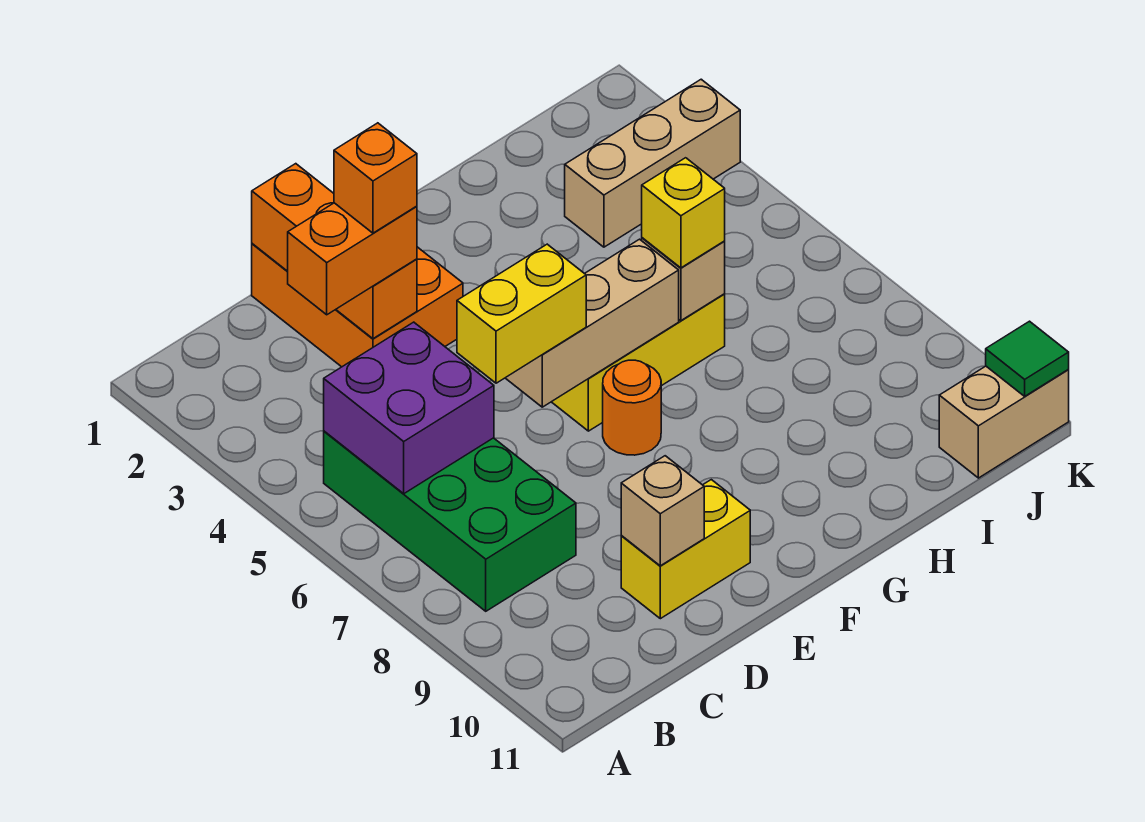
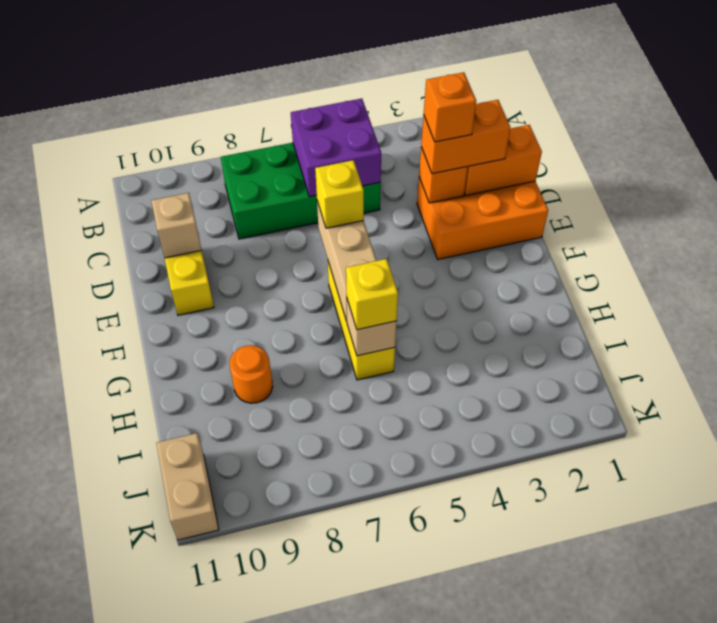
orange 1x2 brick [288,203,417,315] -> orange 1x2 brick turned to [421,100,510,174]
yellow 1x2 brick [457,244,586,383] -> yellow 1x1 brick [315,160,364,228]
orange 1x1 round brick [603,360,661,455] -> orange 1x1 round brick moved to [230,345,273,403]
tan 1x3 brick [565,79,740,247] -> none
green 1x1 tile [986,321,1069,396] -> none

